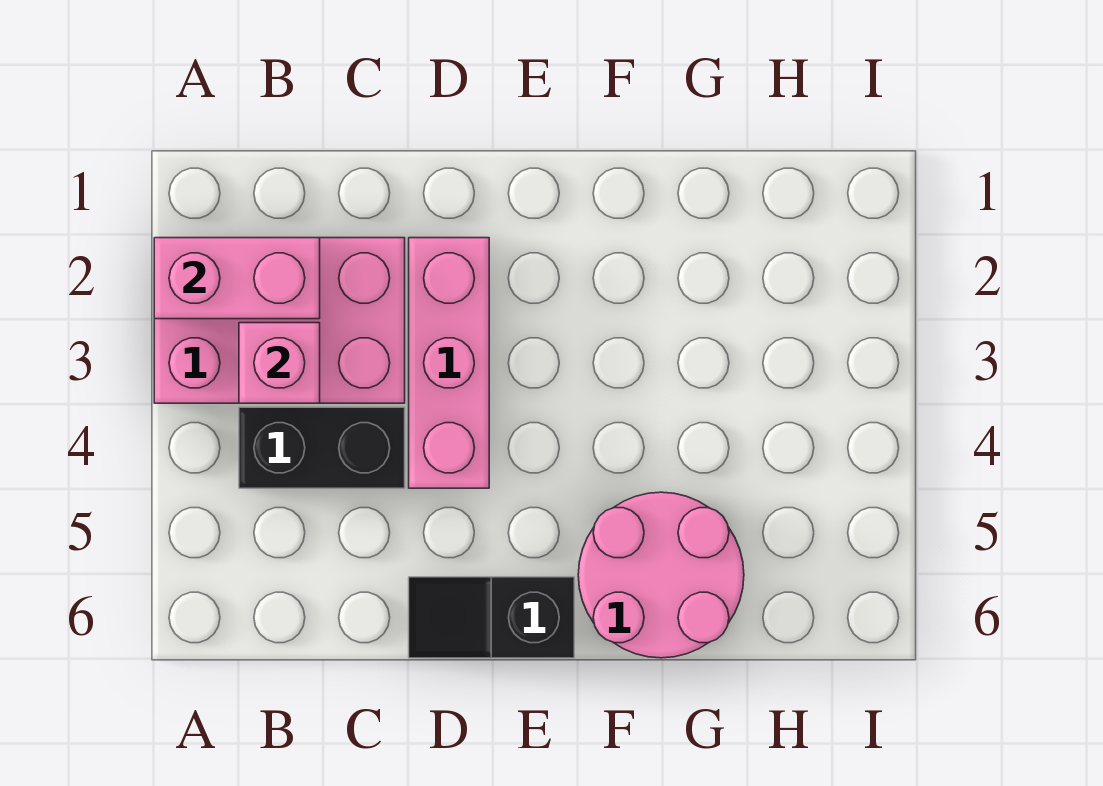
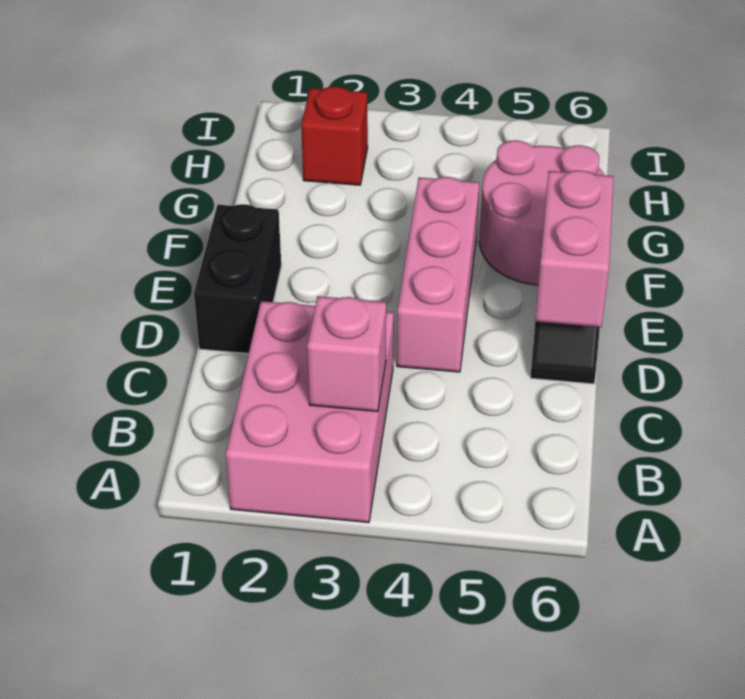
pink 1x2 brick [154,238,320,319] -> pink 1x2 brick moved to [535,170,614,327]
black 1x2 brick [239,407,405,488] -> black 1x2 brick moved to [194,204,281,354]
pink 1x3 brick [409,238,489,488] -> pink 1x3 brick turned to [397,177,479,372]
none -> red 1x1 brick [301,87,368,185]

